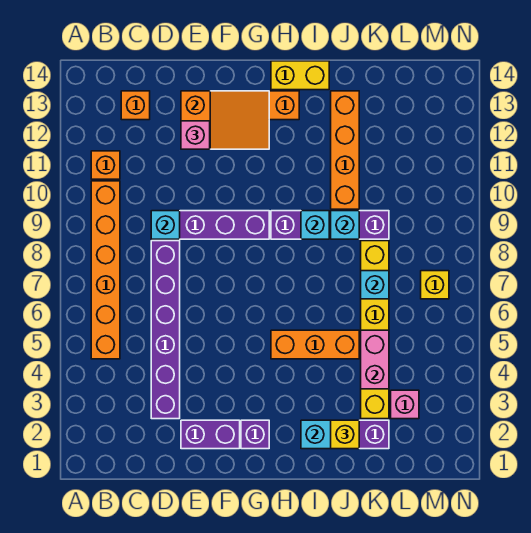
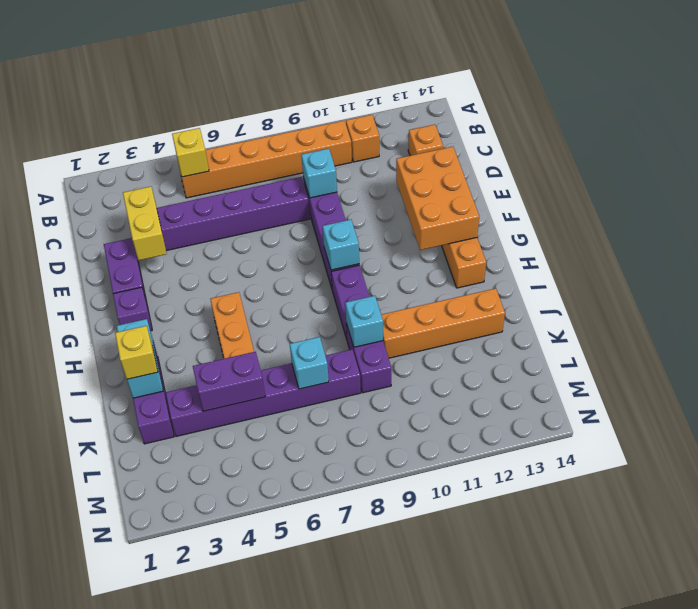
orange 2x3 slope [181,91,269,149] -> orange 2x3 brick [396,147,479,250]
pink 1x1 brick [181,121,210,149] -> none
yellow 1x2 brick [271,61,329,90] -> yellow 1x2 brick moved to [123,187,167,261]
cyan 1x1 brick [301,211,329,239] -> cyan 1x1 brick moved to [323,220,359,270]
yellow 1x6 brick [361,241,389,419] -> purple 1x6 brick [165,350,361,436]
pink 1x2 brick [361,330,389,389] -> purple 1x2 brick [193,352,265,411]
pink 1x1 brick [391,390,419,419] -> none
yellow 1x1 brick [421,271,449,299] -> yellow 1x1 brick moved to [172,128,209,177]

